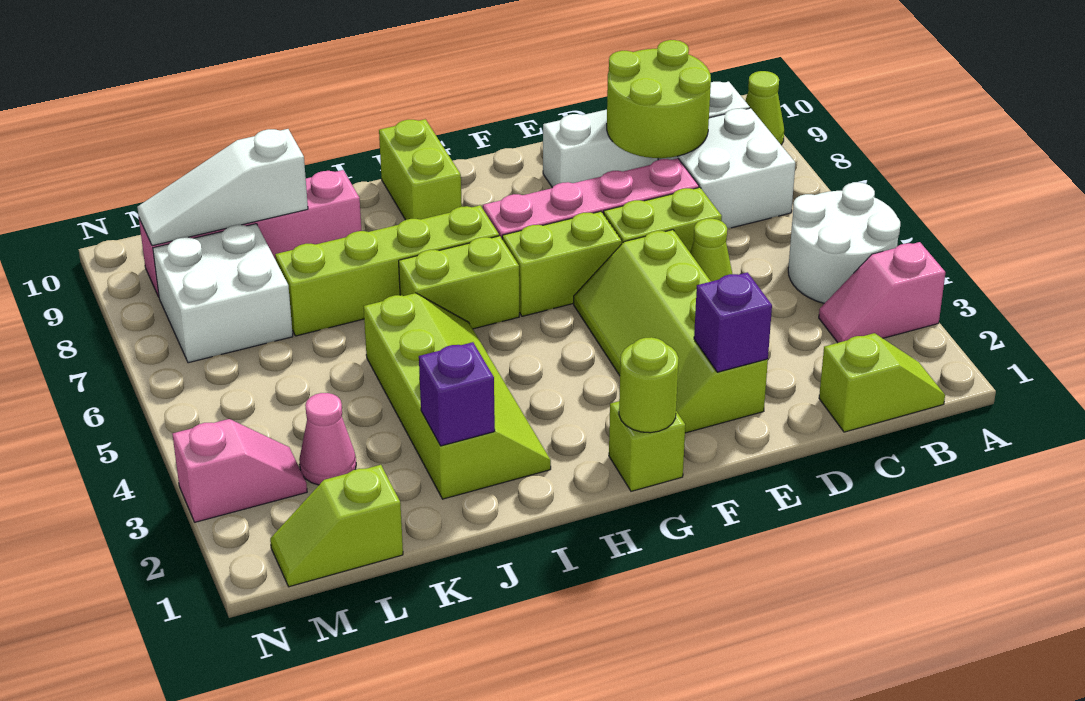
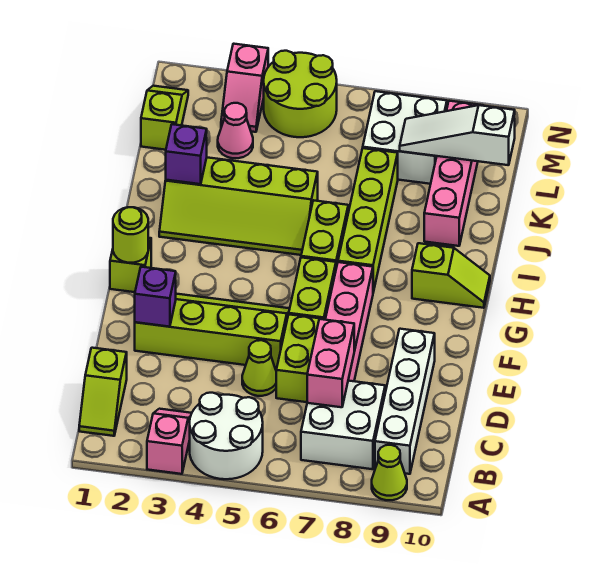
none -> pink 1x2 brick [307,319,354,407]
lime 2x2 round brick [607,40,711,158] -> lime 2x2 round brick moved to [264,51,337,137]
lime 1x2 brick [379,119,462,220] -> lime 1x2 slope [412,243,490,308]
white 1x3 slope [137,129,308,246] -> white 1x3 slope turned to [400,105,515,165]

